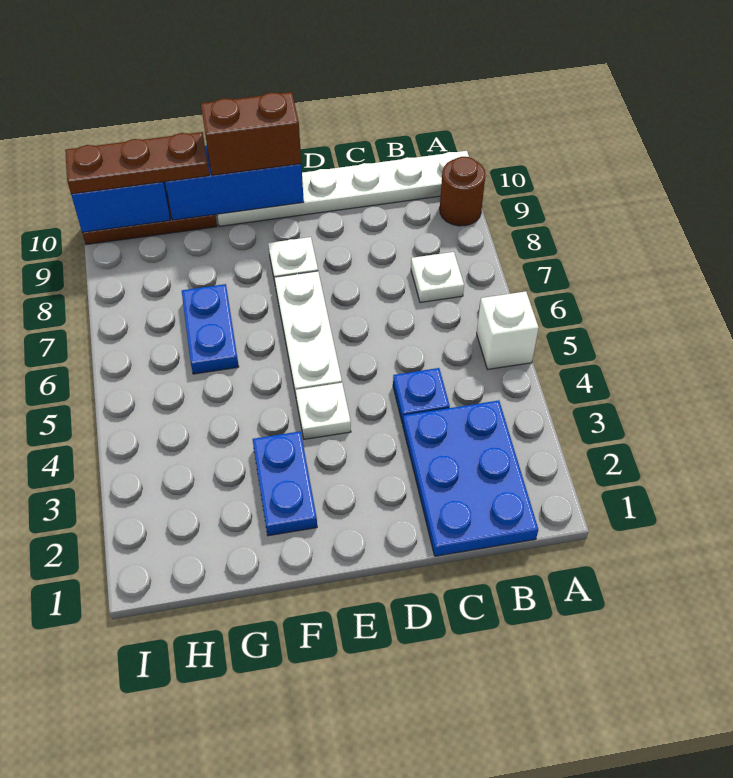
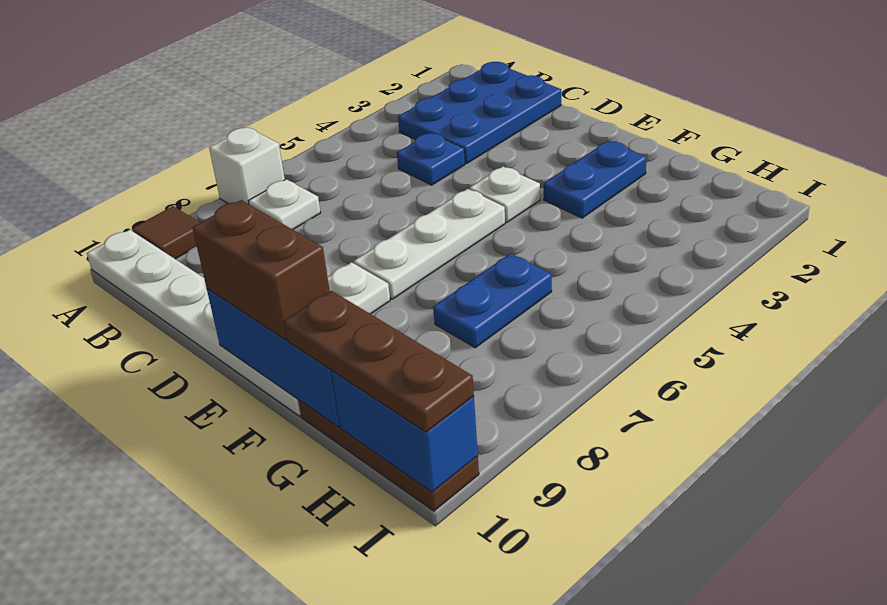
white 1x1 brick [477,291,539,369] -> white 1x1 brick moved to [209,128,285,204]
brown 1x1 round brick [440,157,485,226] -> brown 1x1 tile [132,206,200,259]

